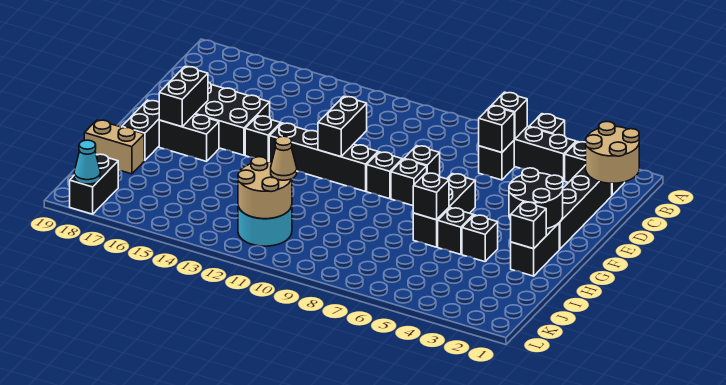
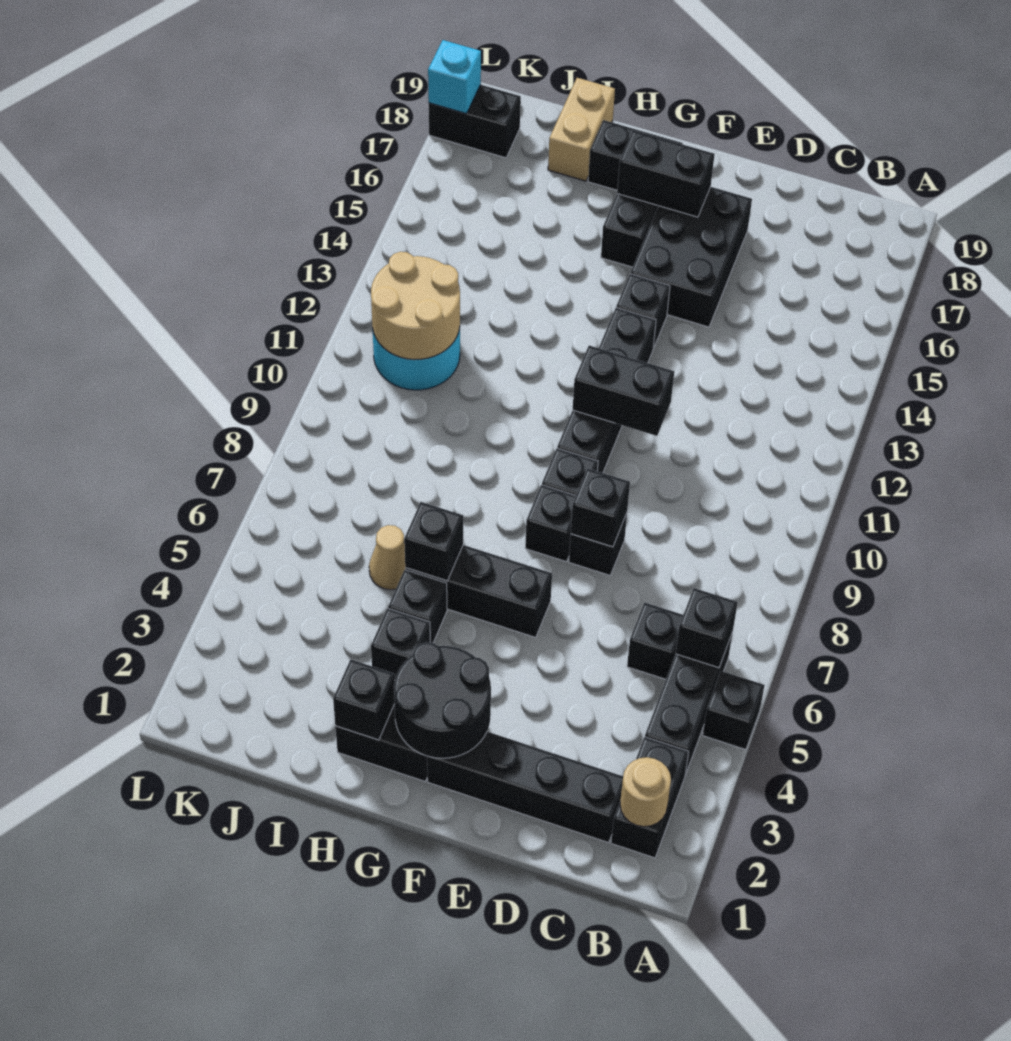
tan 2x2 round brick [586,121,639,183] -> tan 1x1 round brick [620,757,671,827]
black 1x1 brick [479,106,514,153] -> black 1x1 brick moved to [571,468,630,547]
tan 1x1 cone [271,136,297,180] -> tan 1x1 cone moved to [369,525,405,590]
cyan 1x1 cone [74,140,100,184] -> cyan 1x1 brick [428,40,481,114]

